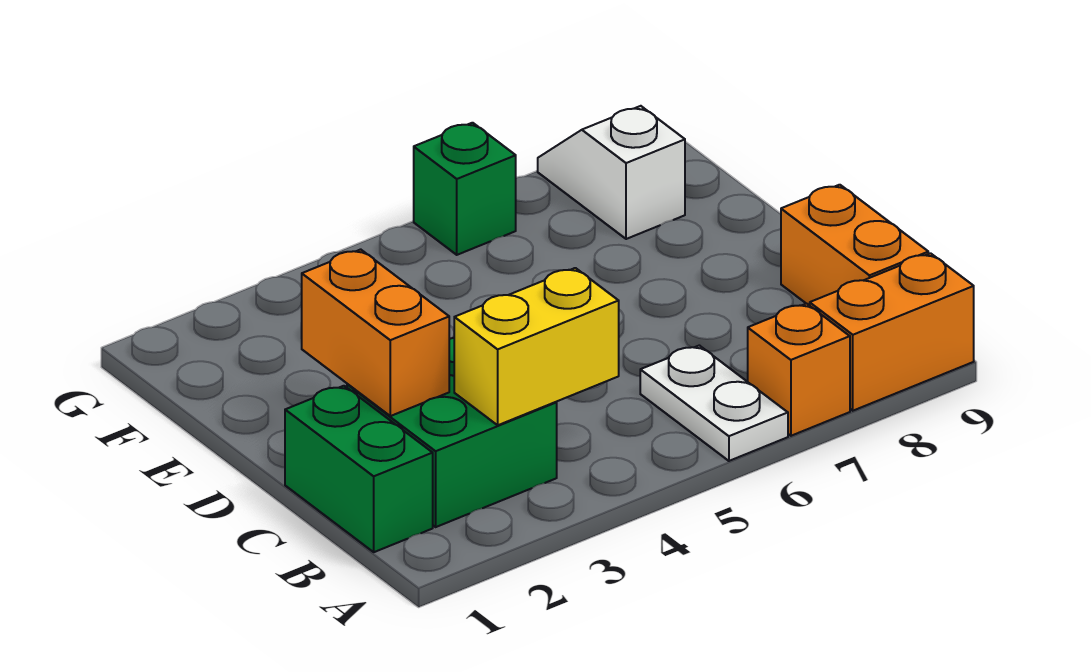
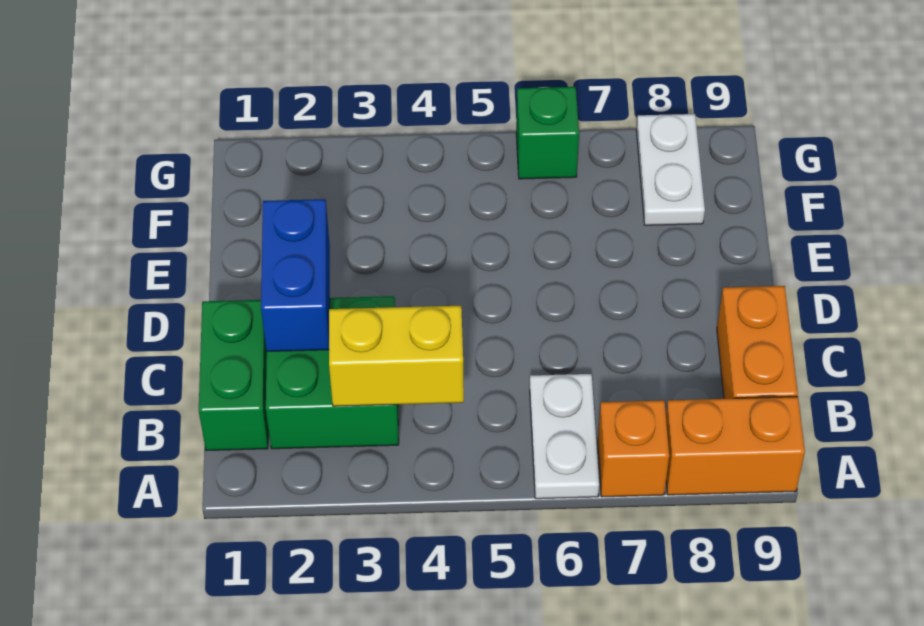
orange 1x2 brick [301,249,449,416] -> blue 1x2 brick [261,199,330,351]
white 1x2 slope [538,106,685,239] -> white 1x2 plate [636,114,705,225]

